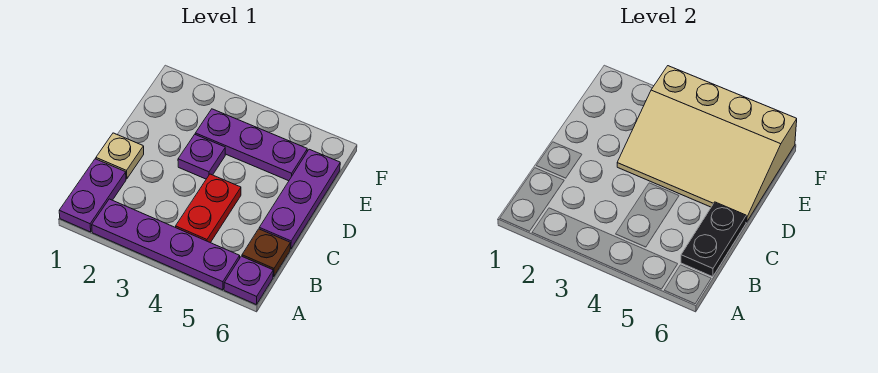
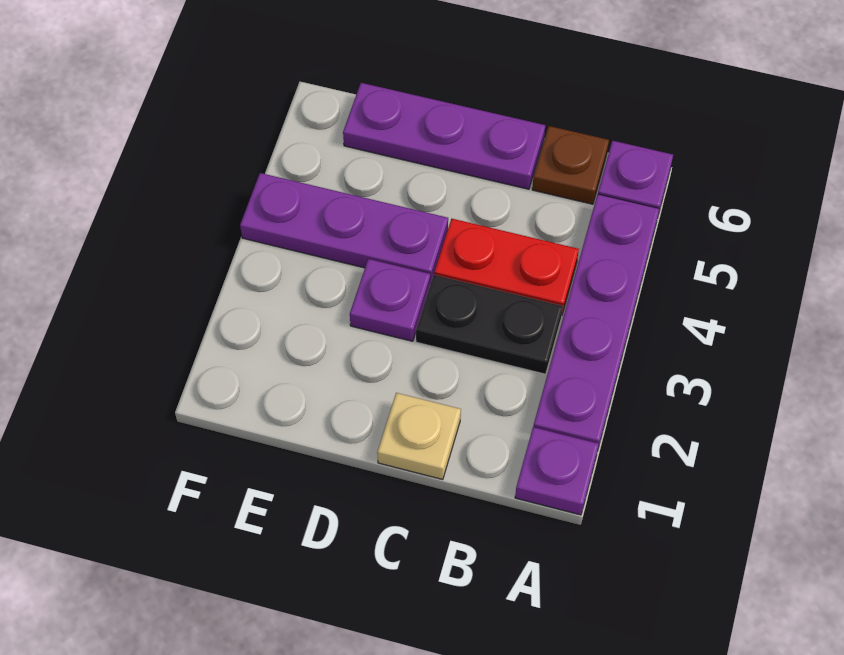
purple 1x2 plate [59,159,126,232] -> purple 1x1 plate [515,427,599,515]
black 1x2 plate [681,202,746,277] -> black 1x2 plate moved to [416,275,563,374]
tan 3x4 slope [617,66,797,222] -> none
purple 1x3 plate [195,109,307,181] -> purple 1x3 plate turned to [240,173,448,284]

